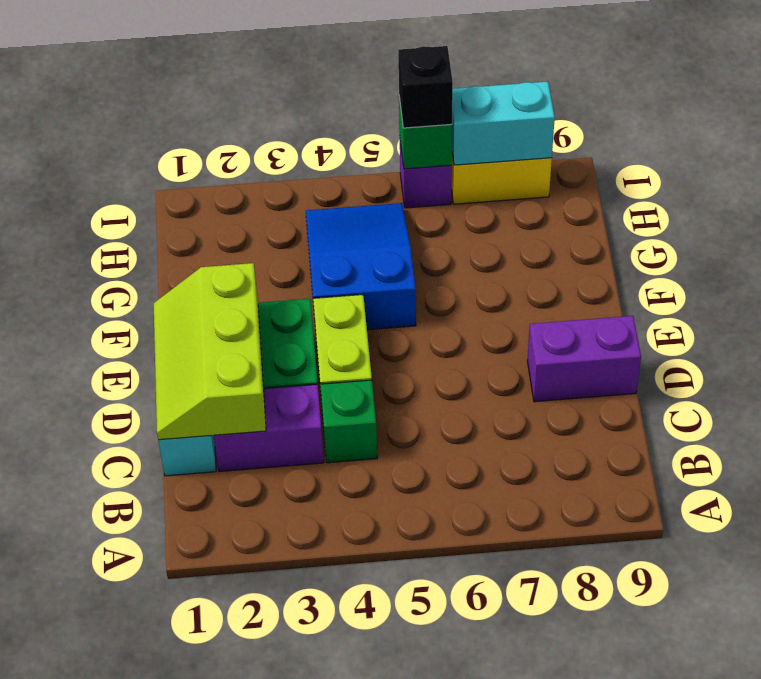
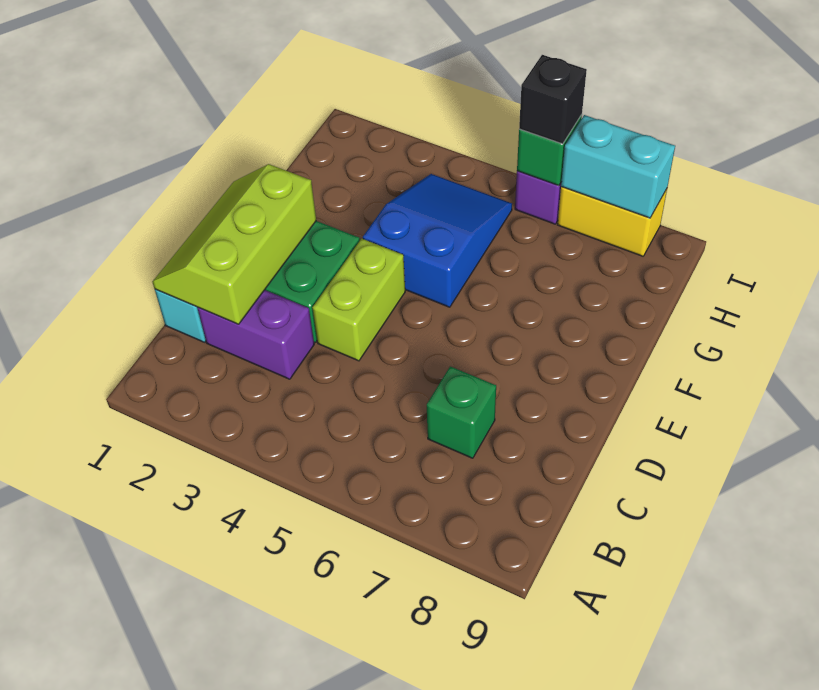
green 1x1 brick [320,380,378,463] -> green 1x1 brick moved to [427,366,496,458]
purple 1x2 brick [528,316,641,402] -> none

